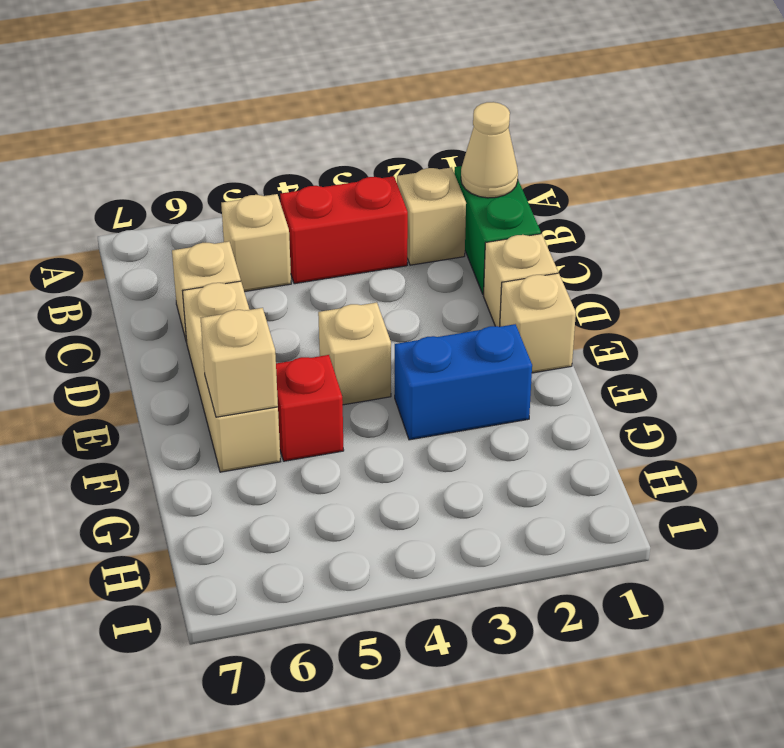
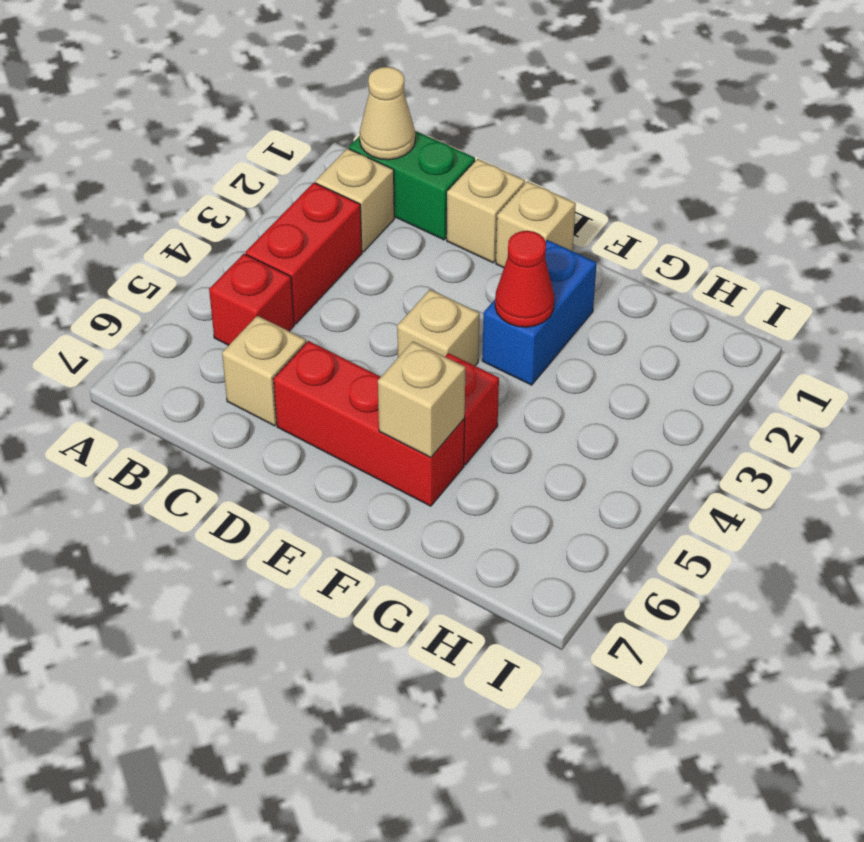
tan 1x1 brick [221,194,291,292] -> red 1x1 brick [209,254,294,345]
tan 1x3 brick [183,281,280,472] -> red 1x3 brick [273,341,465,506]
none -> red 1x1 cone [495,231,554,327]

